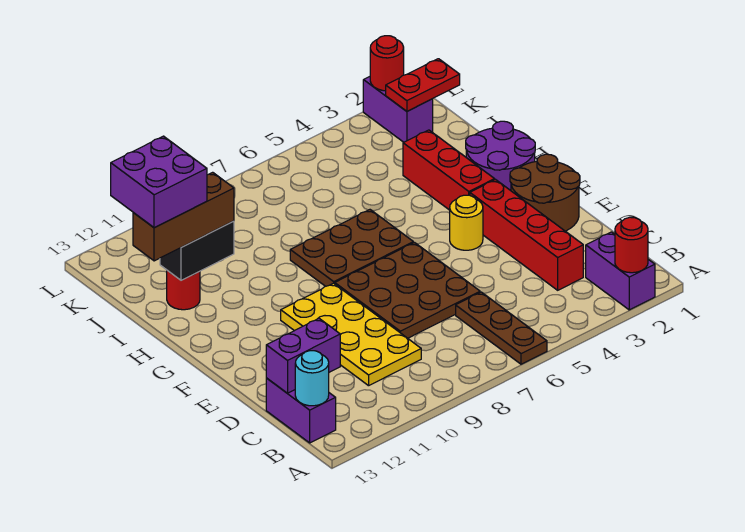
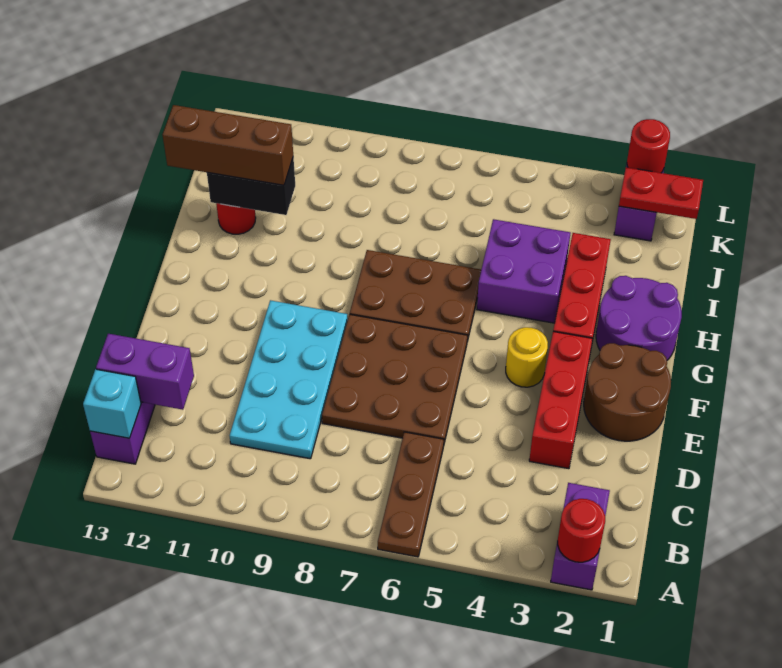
cyan 1x1 round brick [295,351,329,406] -> cyan 1x1 brick [83,369,141,438]
red 1x4 brick [470,180,583,290] -> red 1x3 brick [529,331,592,469]
yellow 2x4 plate [281,283,421,386] -> cyan 2x4 plate [230,300,348,459]
purple 2x2 brick [111,136,207,228] -> purple 2x2 brick moved to [477,219,570,323]

